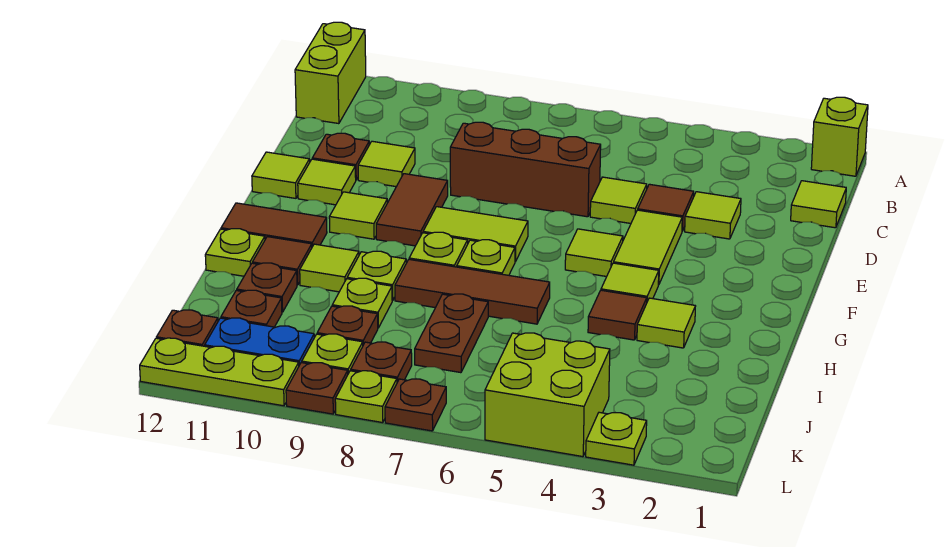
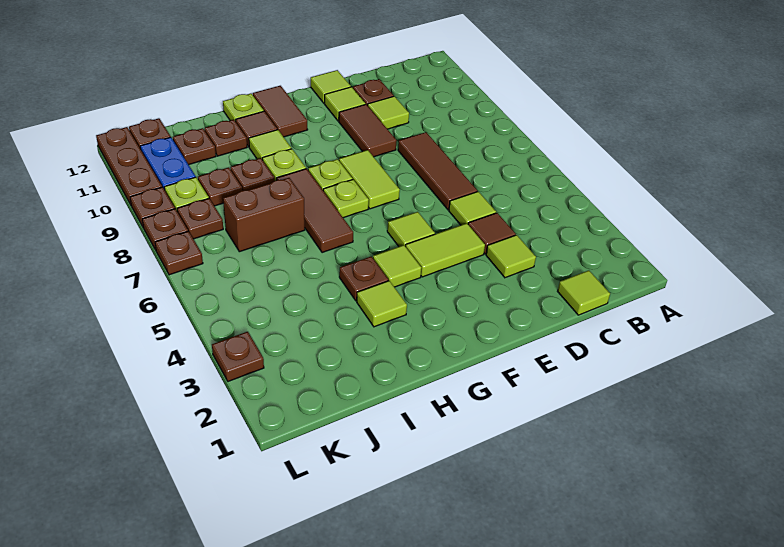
lime 1x1 brick [811,97,868,176] -> none
lime 1x2 brick [295,22,366,124] -> none
brown 1x3 brick [450,122,601,217] -> brown 1x3 tile [398,132,477,210]
brown 1x2 tile [376,174,448,246] -> brown 1x2 tile turned to [339,104,397,157]
lime 1x1 tile [329,192,387,239] -> none
brown 1x1 tile [588,290,647,340] -> brown 1x1 plate [339,256,388,301]
brown 1x2 plate [415,294,488,373] -> brown 1x2 brick [223,178,305,252]
lime 1x1 plate [332,278,392,328] -> brown 1x1 plate [231,158,275,191]
lime 2x2 brick [485,333,610,457] -> none
lime 1x1 plate [586,412,647,465] -> brown 1x1 plate [212,332,264,381]
lime 1x1 plate [335,371,397,423] -> brown 1x1 plate [142,209,188,250]
lime 1x3 plate [140,338,299,406] -> brown 1x3 plate [96,127,162,205]

